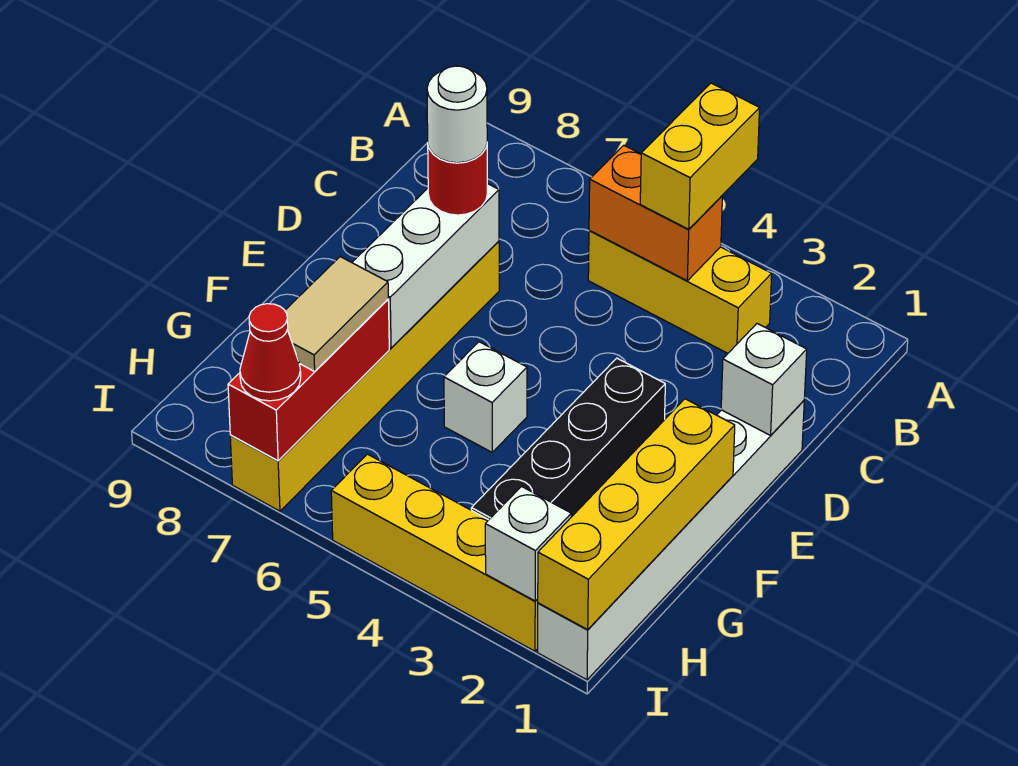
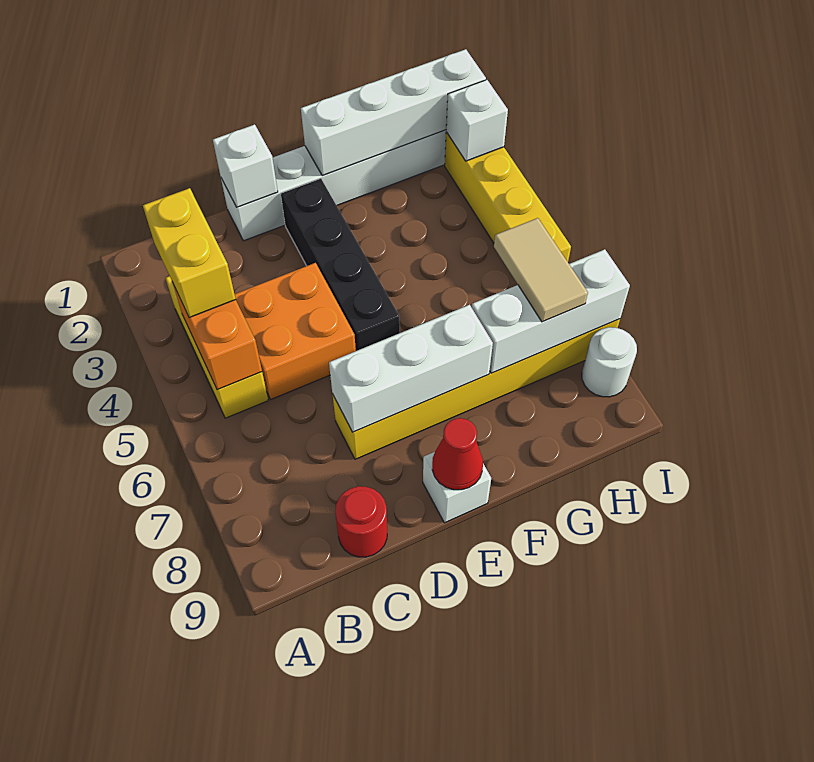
yellow 1x2 brick [640,83,760,229] -> yellow 1x2 brick turned to [143,188,236,318]
none -> orange 2x2 brick [235,263,356,399]
red 1x1 round brick [428,145,487,215] -> red 1x1 round brick moved to [335,486,387,557]
white 1x1 round brick [427,66,487,163] -> white 1x1 round brick moved to [582,327,637,397]
black 1x4 brick [471,358,665,520] -> black 1x4 brick turned to [281,179,400,351]
yellow 1x4 brick [538,399,735,630] -> white 1x4 brick [301,49,486,176]
white 1x1 brick [444,342,527,452] -> white 1x1 brick moved to [423,452,491,523]
red 1x3 brick [228,300,389,461] -> white 1x3 brick [472,249,630,373]
tan 1x2 tile [285,257,388,371] -> tan 1x2 tile turned to [494,218,588,322]
red 1x1 cone [240,304,301,401] -> red 1x1 cone moved to [432,418,483,490]

